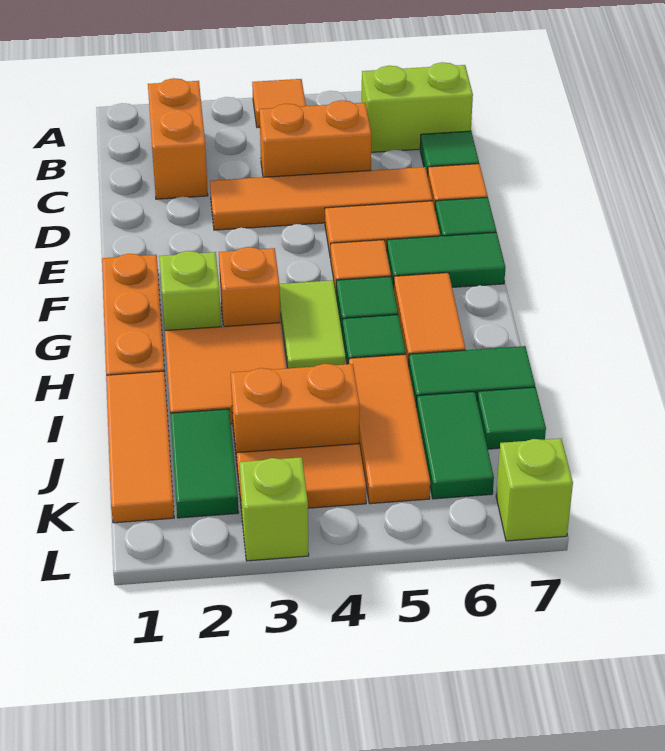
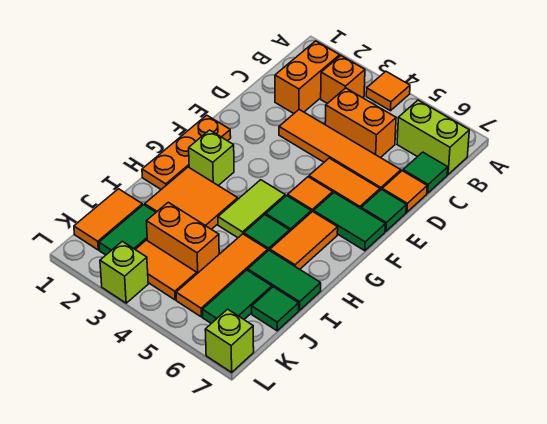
orange 1x1 brick [219,247,280,327] -> orange 1x1 brick moved to [321,56,365,104]
orange 1x3 tile [106,371,174,523] -> orange 1x2 tile [74,189,142,250]

